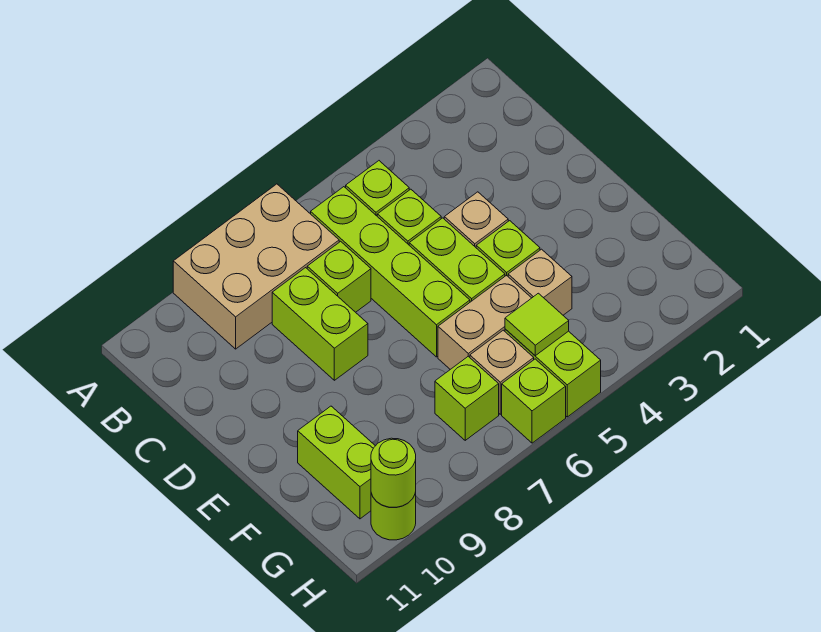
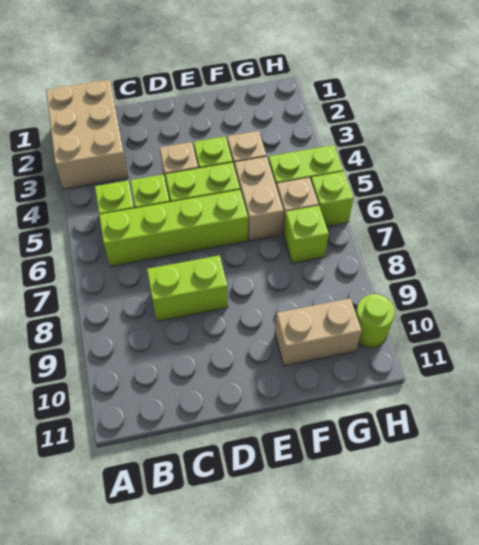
tan 2x3 brick [173,184,339,349] -> tan 2x3 brick moved to [46,80,128,189]
lime 1x1 brick [307,241,371,312] -> none
lime 1x2 brick [298,406,375,519] -> tan 1x2 brick [275,299,362,366]
lime 1x1 tile [505,293,569,356] -> none
lime 1x1 round brick [371,438,416,507] -> none

